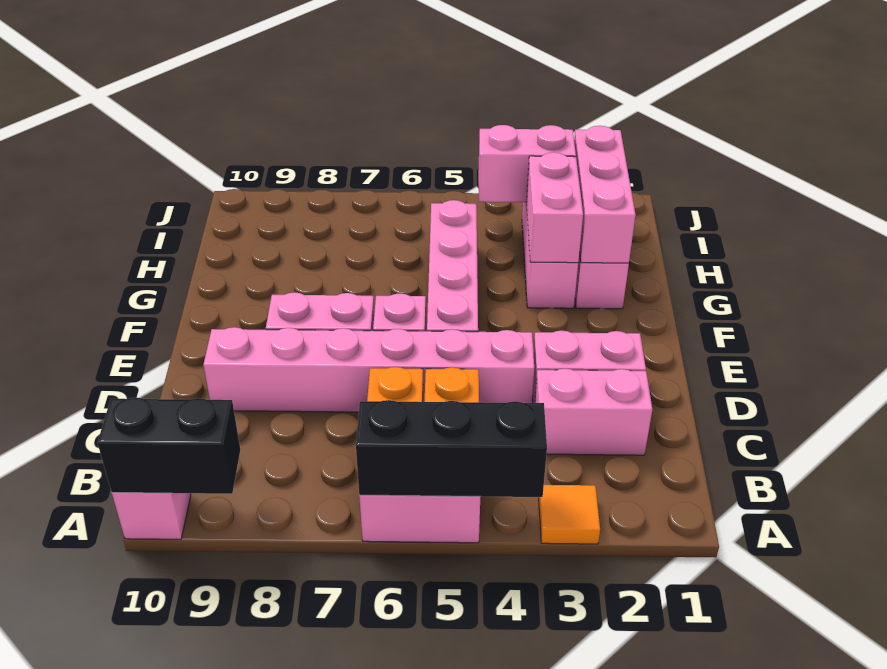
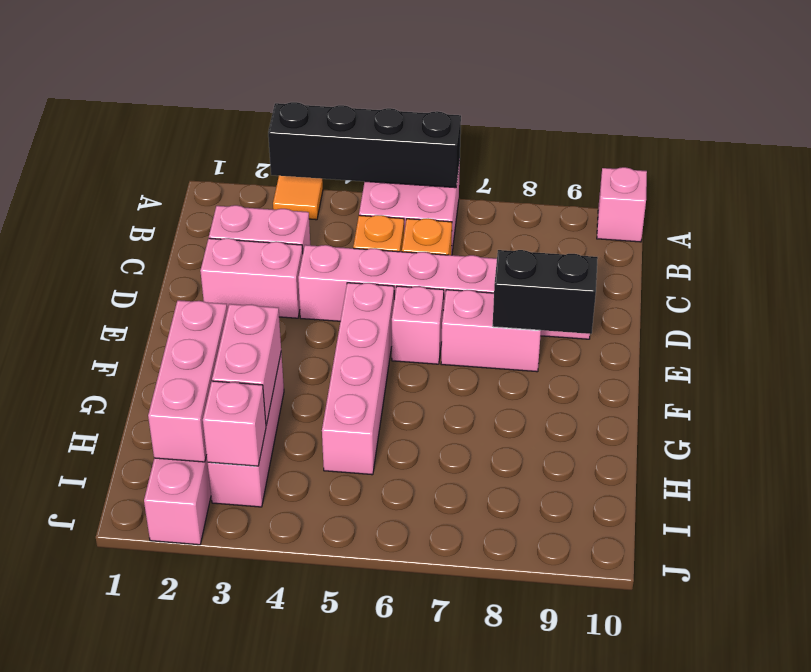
black 1x3 brick [356,400,547,497] -> black 1x4 brick [268,102,461,188]
black 1x2 brick [97,398,240,494] -> black 1x2 brick moved to [493,250,598,334]
pink 1x2 brick [478,125,576,202] -> pink 1x1 brick [203,381,266,466]

